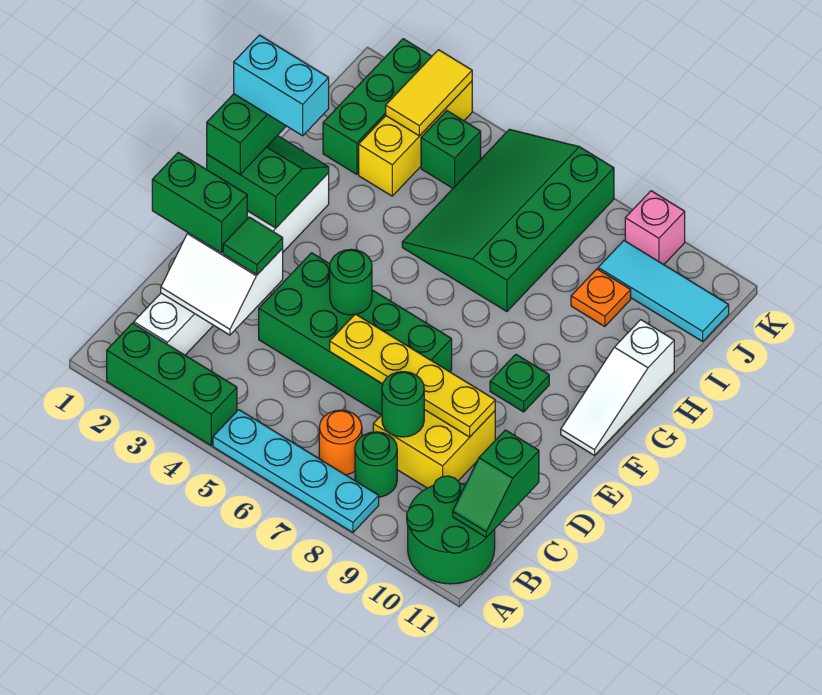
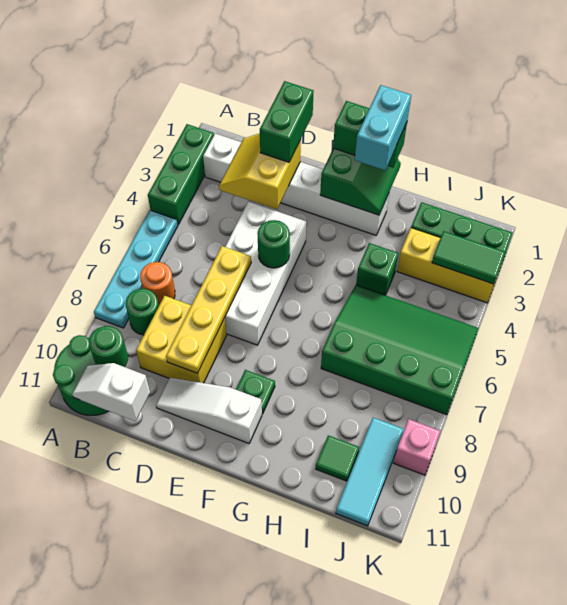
green 1x2 slope [453,430,539,537] -> white 1x2 slope [72,363,150,421]
white 2x2 slope [161,233,283,335] -> yellow 2x2 slope [219,133,301,210]
green 1x1 round brick [382,372,424,437] -> green 1x1 round brick moved to [89,326,128,367]
green 1x1 tile [223,217,283,275] -> green 1x1 tile moved to [316,435,359,481]
green 2x4 brick [259,253,452,415] -> white 2x4 brick [225,202,306,345]
white 1x3 slope [561,320,674,455] -> white 1x3 slope moved to [156,378,262,443]
orange 1x1 plate [571,269,631,327] -> none
yellow 1x2 tile [386,50,472,136] -> green 1x2 tile [432,231,505,284]
green 1x1 brick [421,111,481,188] -> green 1x1 brick moved to [356,243,398,295]

